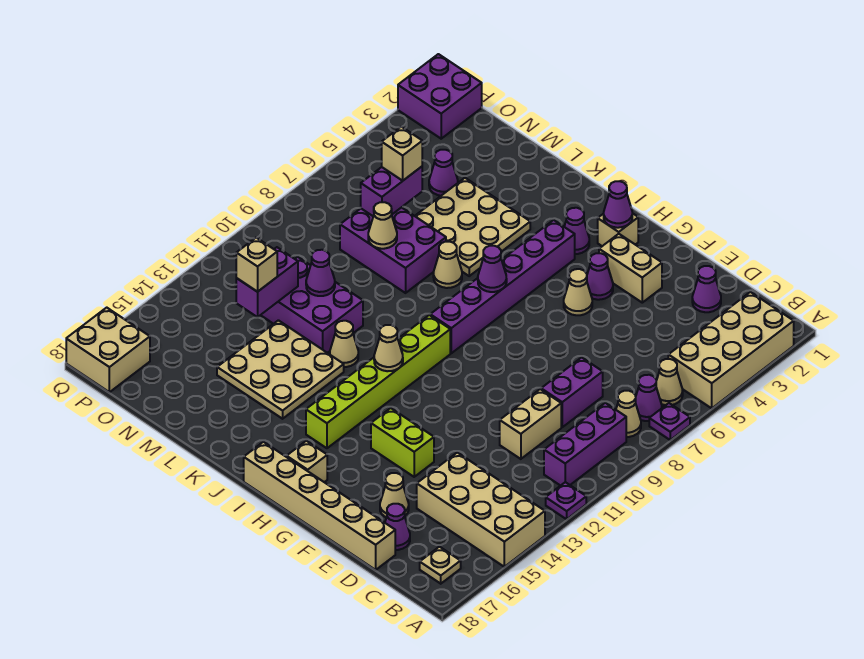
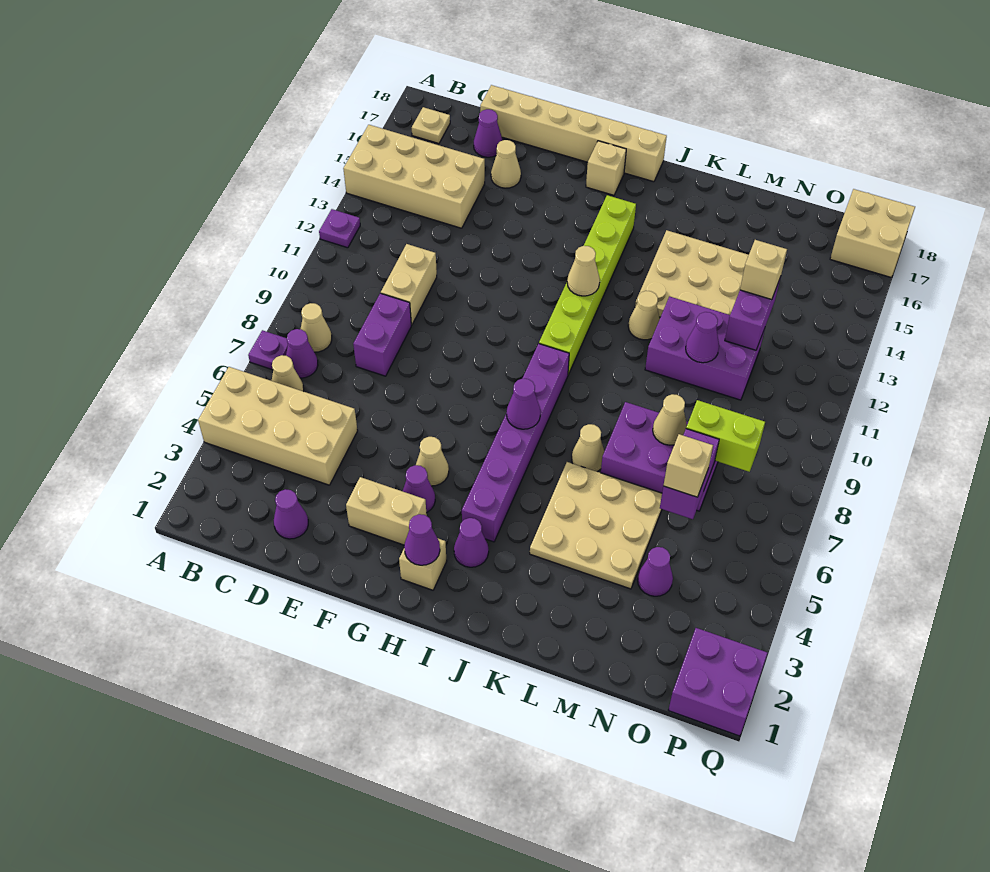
tan 2x4 brick [668,292,794,408] -> tan 2x4 brick turned to [198,367,358,485]
purple 1x3 brick [544,403,626,486] -> none
lime 1x2 brick [371,408,434,477] -> lime 1x2 brick moved to [686,400,765,472]

